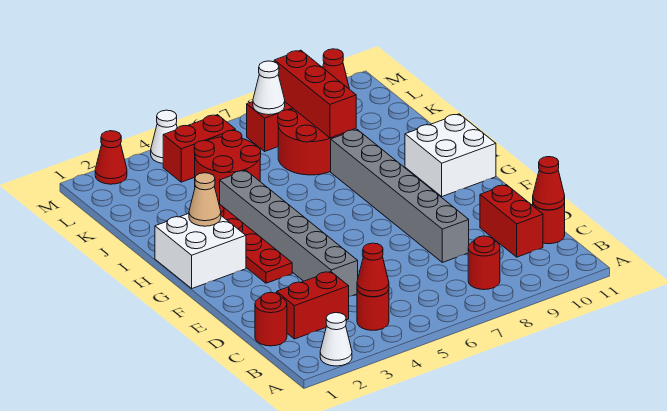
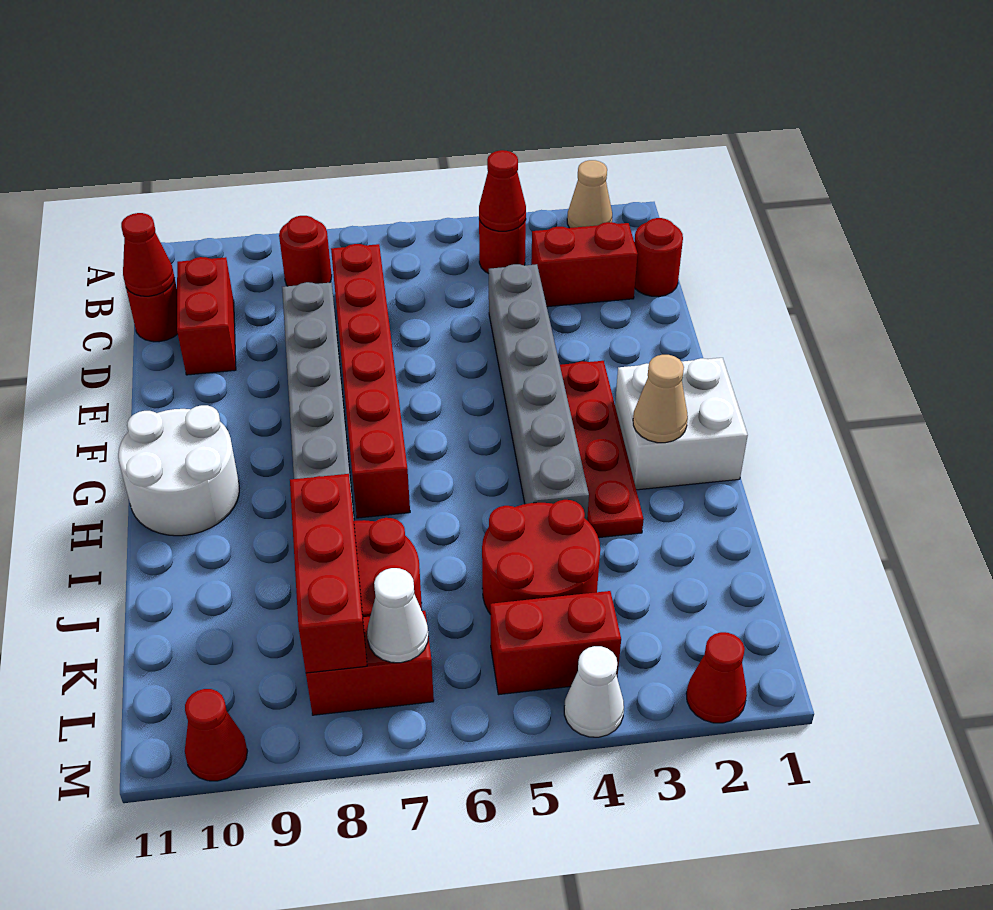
white 1x1 cone [320,313,352,366] -> tan 1x1 cone [567,160,612,228]
none -> red 1x6 brick [331,244,410,518]
white 2x2 brick [405,114,496,196] -> white 2x2 round brick [118,405,239,536]

